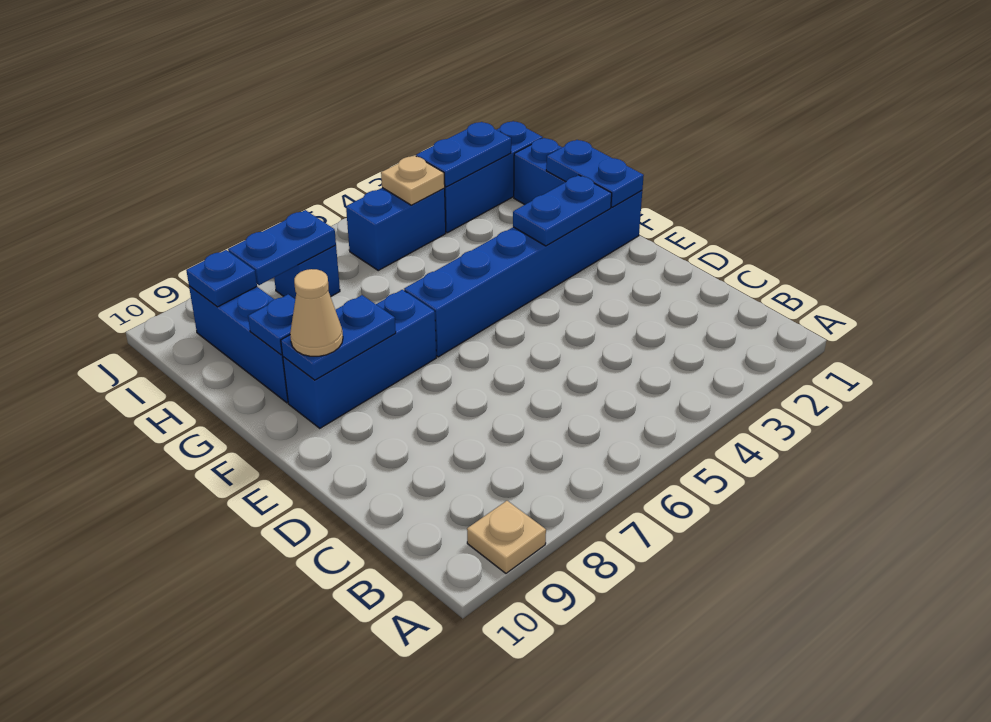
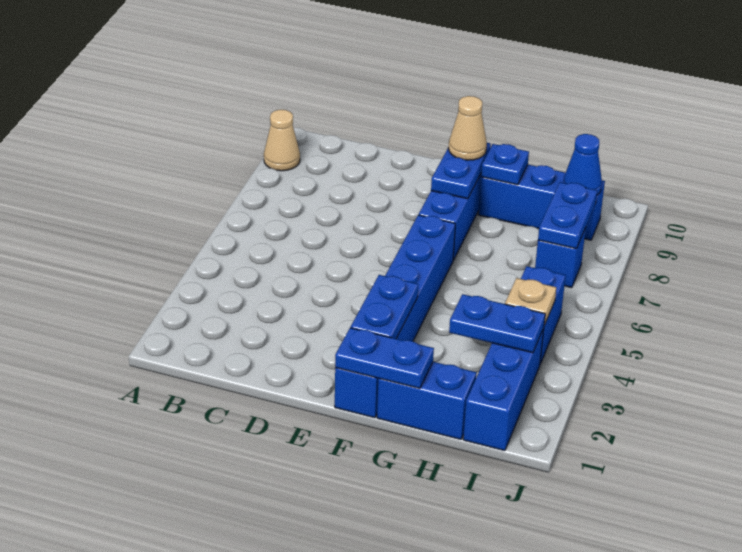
tan 1x1 plate [467,501,546,573] -> tan 1x1 cone [264,110,300,171]
blue 1x2 plate [416,122,511,187] -> blue 1x2 plate turned to [449,294,545,353]
blue 1x1 plate [186,250,257,307] -> blue 1x1 cone [563,134,602,195]

